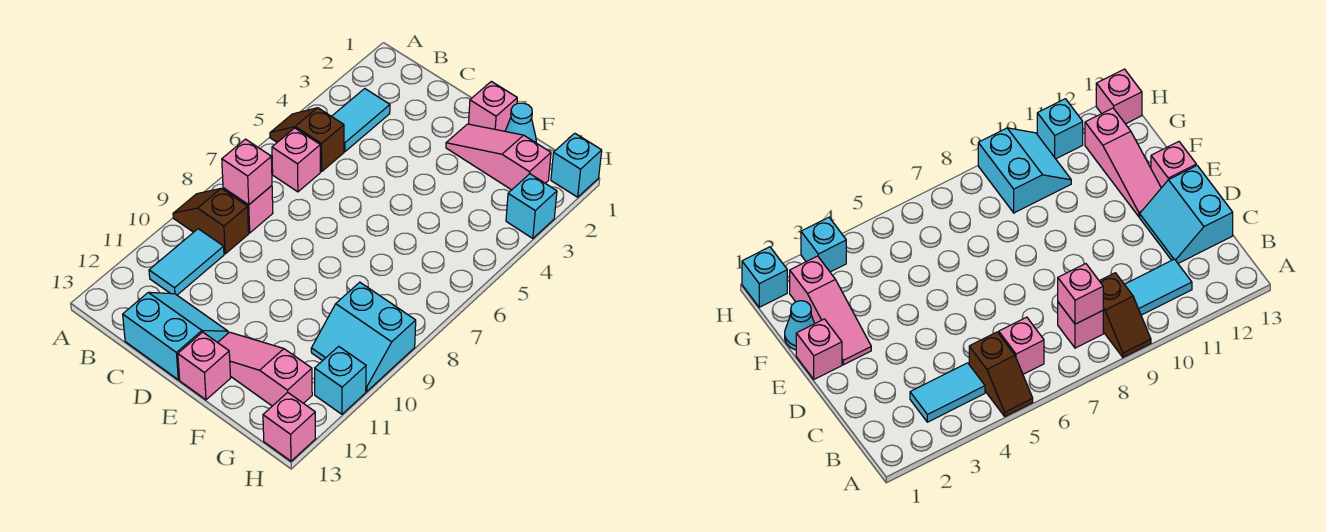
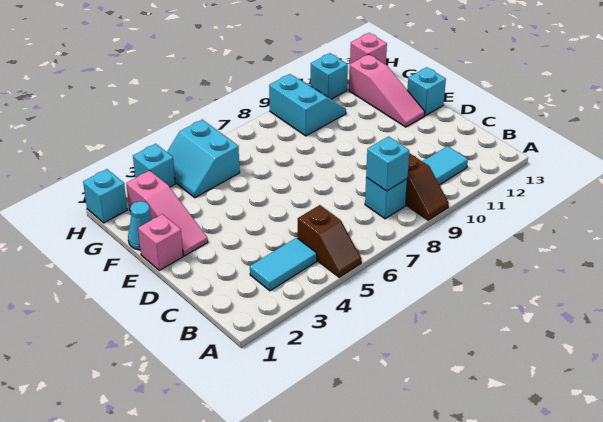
pink 1x1 brick [272,128,320,192] -> none
pink 1x1 brick [223,186,273,233] -> cyan 1x1 brick [365,177,407,219]
pink 1x1 brick [222,139,272,205] -> cyan 1x1 brick [366,137,409,191]
cyan 2x2 slope [123,292,228,380] -> cyan 2x2 slope moved to [167,120,240,198]
pink 1x1 brick [178,332,231,400] -> cyan 1x1 brick [407,67,446,116]

